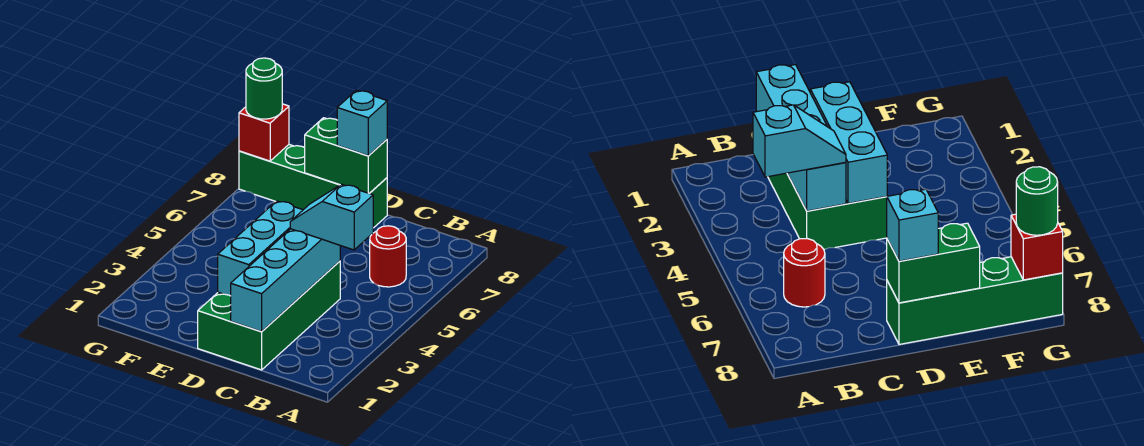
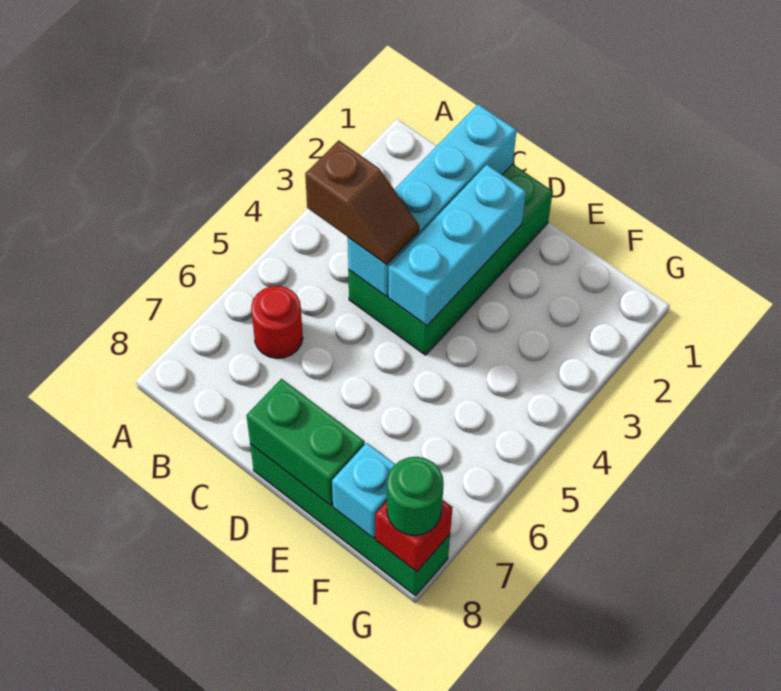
cyan 1x2 slope [290,184,373,250] -> brown 1x2 slope [305,140,419,265]
cyan 1x1 brick [337,90,387,156] -> cyan 1x1 brick moved to [332,443,395,538]

